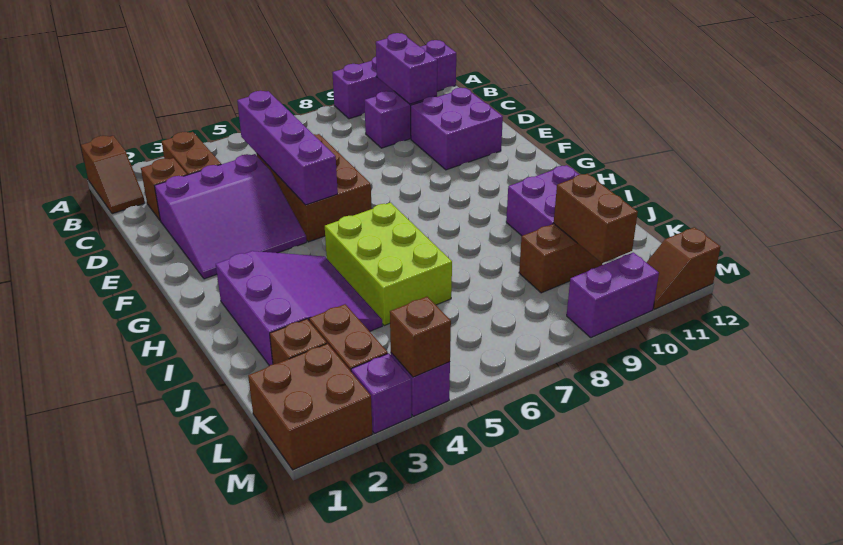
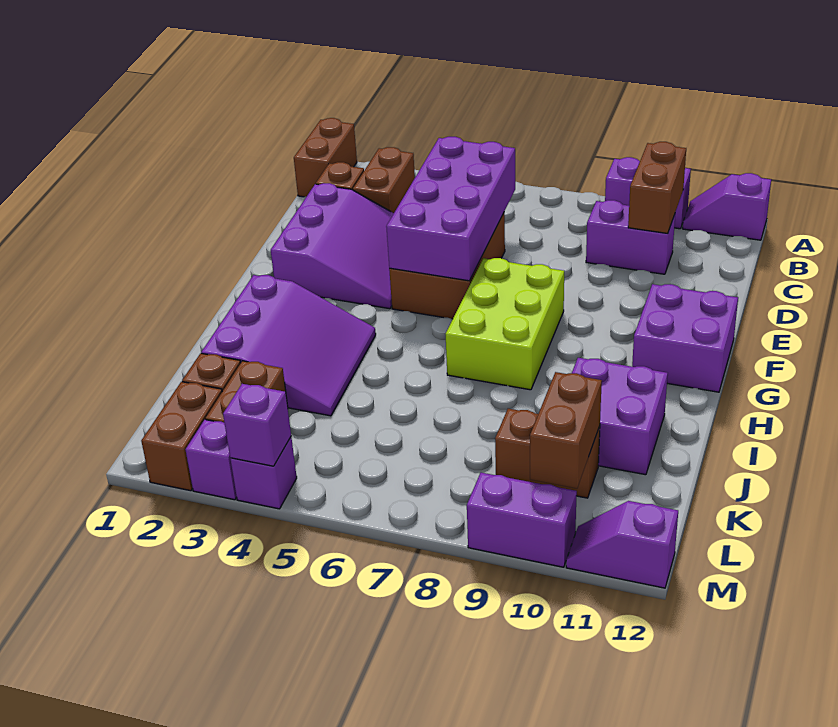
brown 1x2 slope [81,136,145,214] -> brown 1x2 brick [294,118,357,197]
purple 1x2 brick [376,33,437,104] -> brown 1x2 brick [628,142,686,233]
purple 1x4 brick [237,91,338,205] -> purple 2x4 brick [386,137,515,281]
purple 3x3 slope [155,154,307,279] -> purple 3x3 slope turned to [271,183,394,309]
purple 2x2 brick [411,88,503,170] -> purple 2x2 brick moved to [632,284,738,392]
lime 2x3 brick [325,203,452,326] -> lime 2x3 brick moved to [446,258,564,390]
brown 2x2 brick [248,344,372,470] -> brown 1x2 brick [141,382,222,491]
brown 1x1 brick [390,297,451,377] -> purple 1x1 brick [223,384,291,466]
brown 1x2 slope [646,227,720,309] -> purple 1x2 slope [566,501,678,588]

